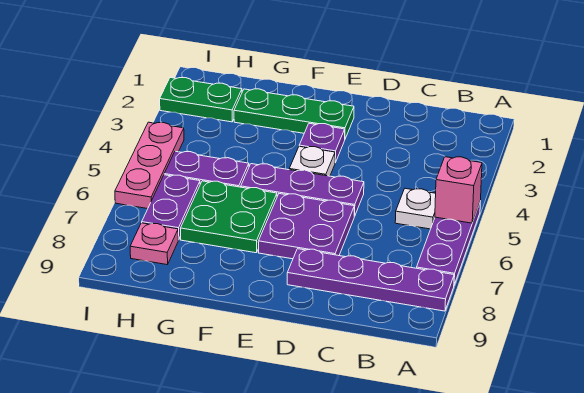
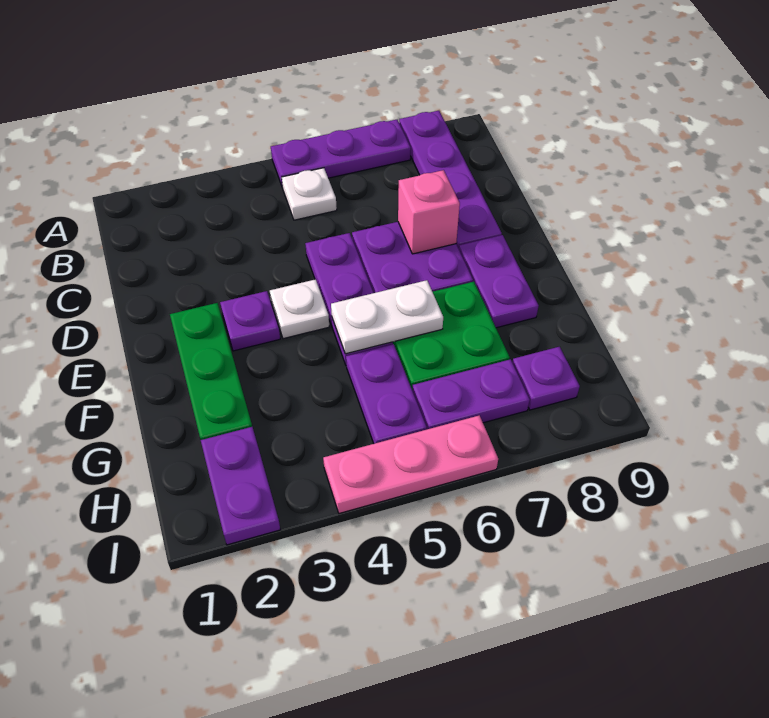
pink 1x1 brick [435,157,482,223] -> pink 1x1 brick moved to [398,170,460,254]
none -> purple 1x2 plate [459,235,539,328]
none -> white 1x2 plate [331,280,443,354]
green 1x2 plate [160,77,242,122] -> purple 1x2 plate [201,427,280,545]
pink 1x1 plate [130,223,178,265] -> purple 1x1 plate [512,347,580,410]

